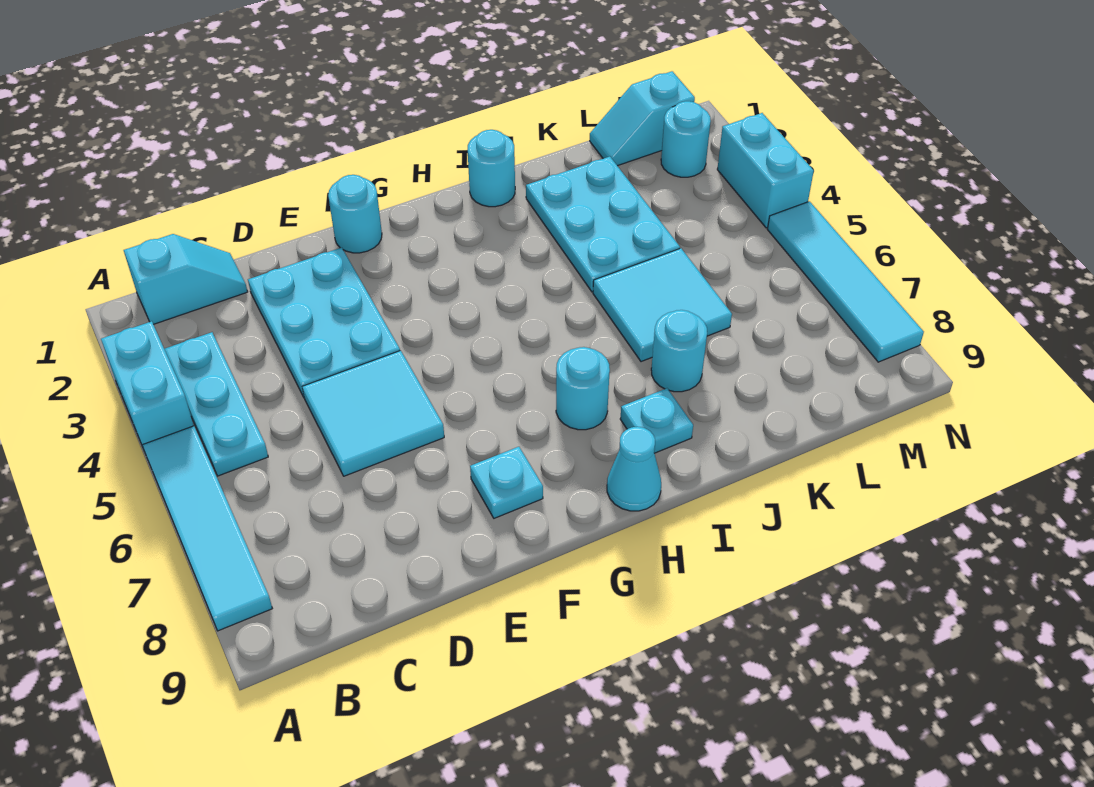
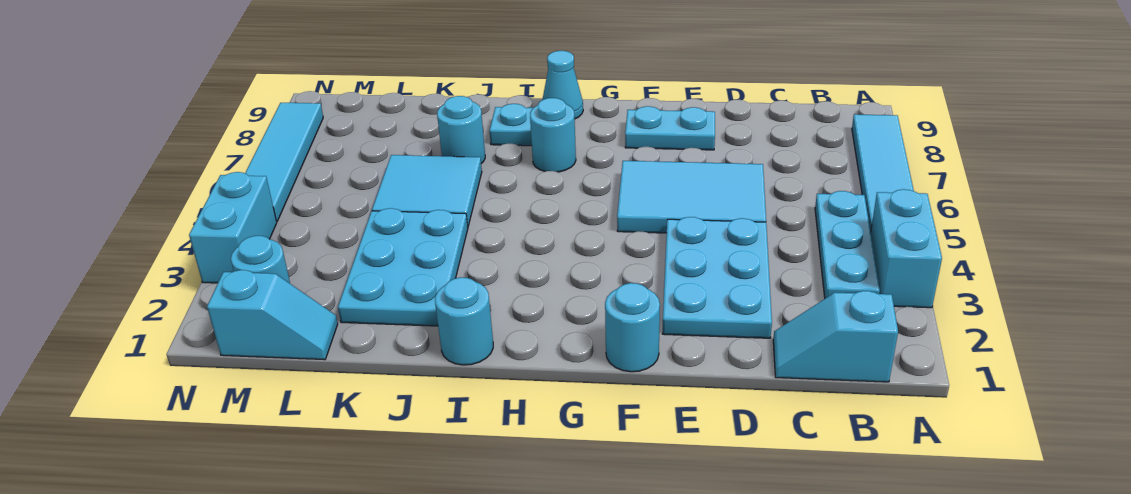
cyan 2x2 tile [302,351,444,476] -> cyan 2x3 tile [617,161,766,233]
cyan 1x1 plate [470,447,543,518] -> cyan 1x2 plate [625,106,715,150]

